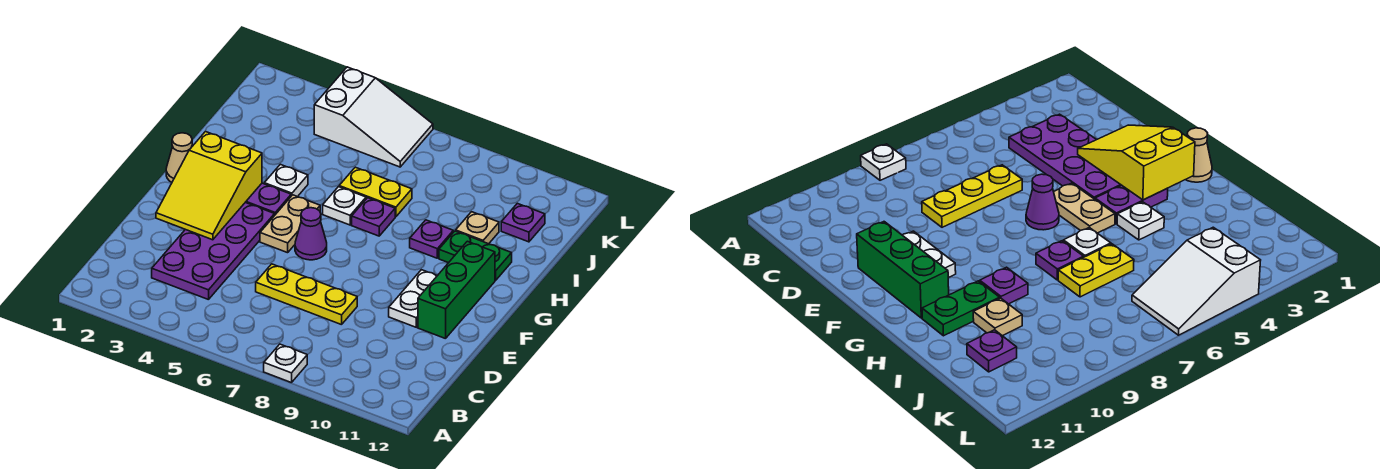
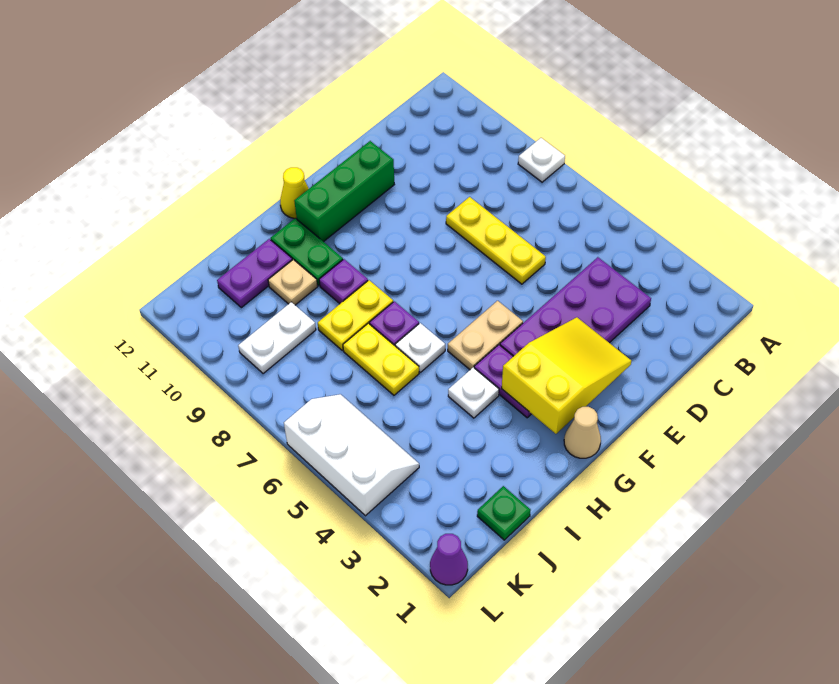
white 1x2 plate [389,270,437,327] -> white 1x2 plate moved to [238,302,316,374]
purple 1x1 cone [295,208,327,260] -> purple 1x1 cone moved to [430,534,468,585]
none -> yellow 1x1 cone [280,167,309,218]
none -> yellow 1x2 plate [318,280,393,351]
none -> green 1x1 plate [477,486,531,540]
purple 1x1 plate [501,203,545,242] -> purple 1x2 plate [217,239,292,308]
white 2x3 slope [314,67,433,167] -> white 2x3 slope turned to [284,394,419,516]

